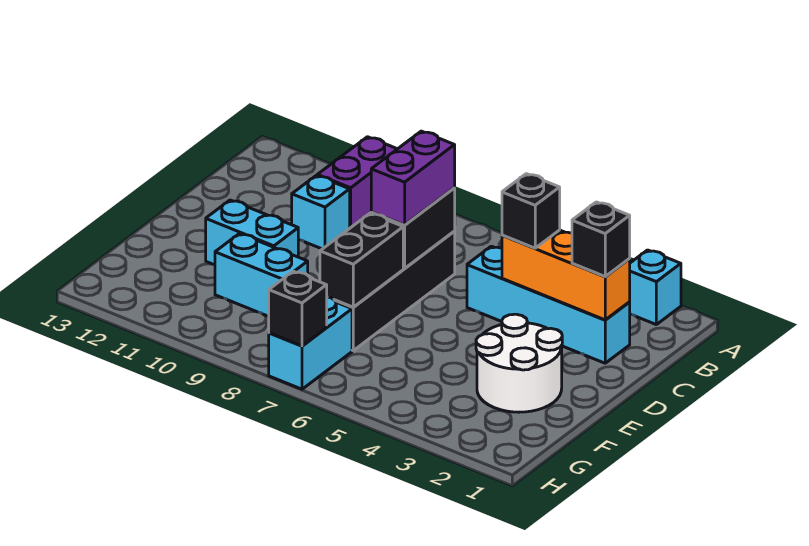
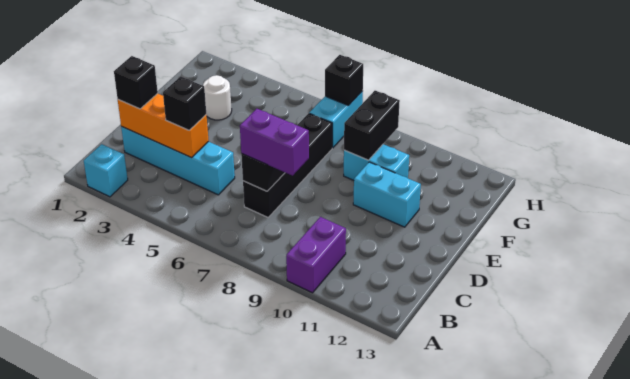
purple 1x2 brick [371,131,455,225] -> purple 1x2 brick turned to [240,109,309,176]
cyan 1x1 brick [292,176,350,249] -> none
white 2x2 round brick [476,314,562,412] -> white 1x1 round brick [203,75,232,120]
black 1x2 brick [320,213,403,307] -> black 1x2 brick moved to [344,91,400,160]

